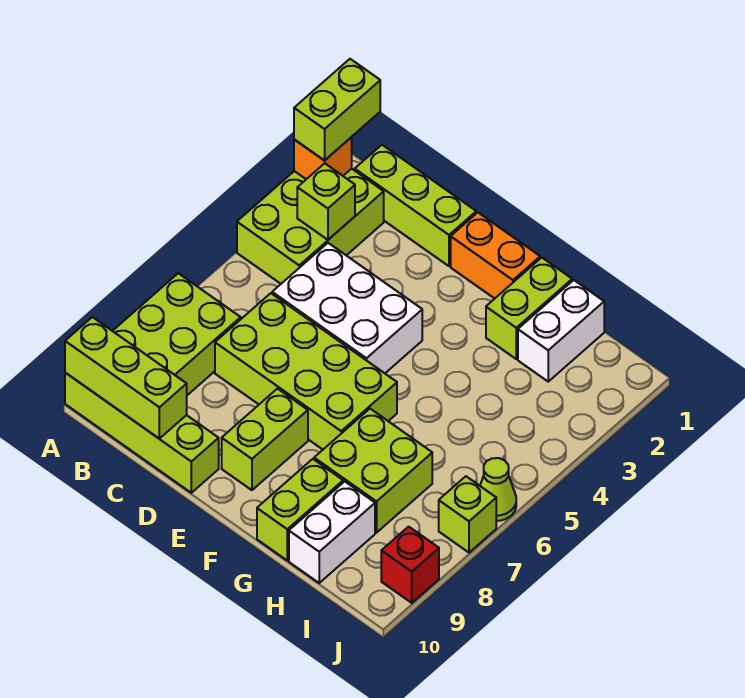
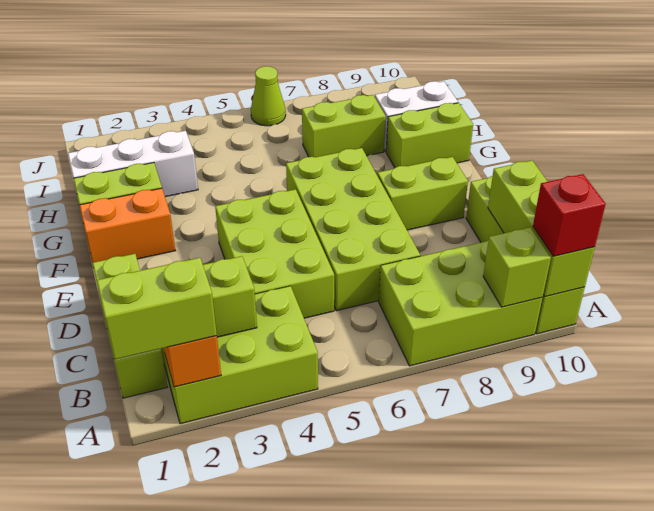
white 2x3 brick [272,243,422,373] -> lime 2x3 brick [215,189,334,318]
orange 1x2 brick [451,213,540,299] -> orange 1x2 brick turned to [79,188,176,263]
lime 2x2 brick [314,409,432,533] -> lime 1x2 brick [302,95,386,157]
white 1x2 brick [518,280,604,381] -> white 1x3 brick [68,131,198,197]
lime 1x1 brick [439,476,496,553] -> lime 1x1 brick moved to [483,227,551,307]
red 1x1 brick [381,527,439,603] -> red 1x1 brick moved to [533,174,606,256]

